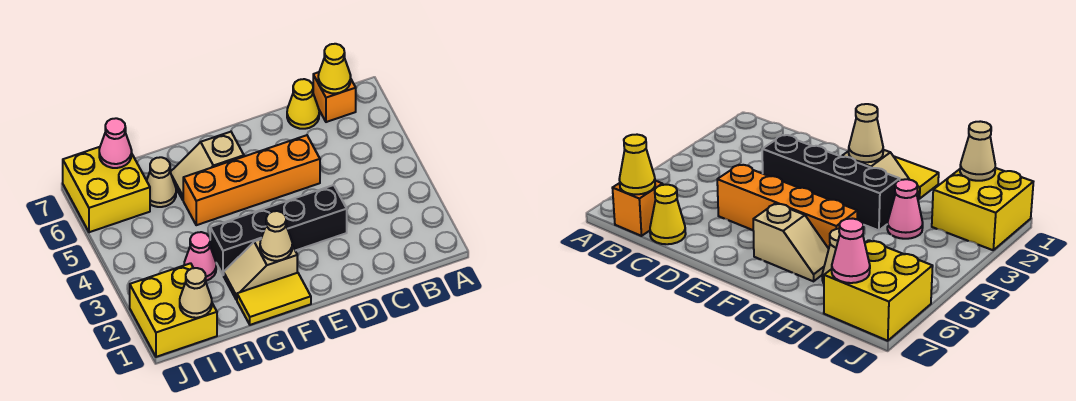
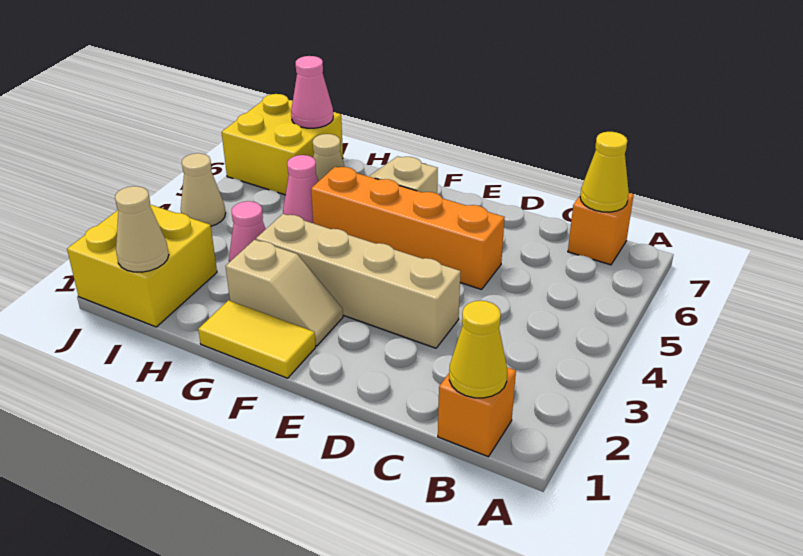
none -> orange 1x1 brick [438,367,516,457]
yellow 1x1 cone [287,79,319,129] -> yellow 1x1 cone moved to [449,301,507,398]
black 1x4 brick [210,185,347,275] -> tan 1x4 brick [256,214,461,348]
tan 1x2 slope [224,239,297,300] -> tan 1x2 slope turned to [226,240,343,346]
tan 1x1 cone [260,211,292,261] -> tan 1x1 cone moved to [181,153,226,226]
none -> pink 1x1 cone [283,155,318,223]

